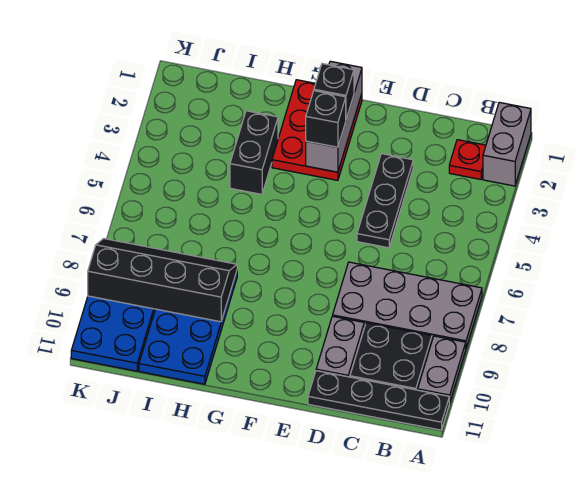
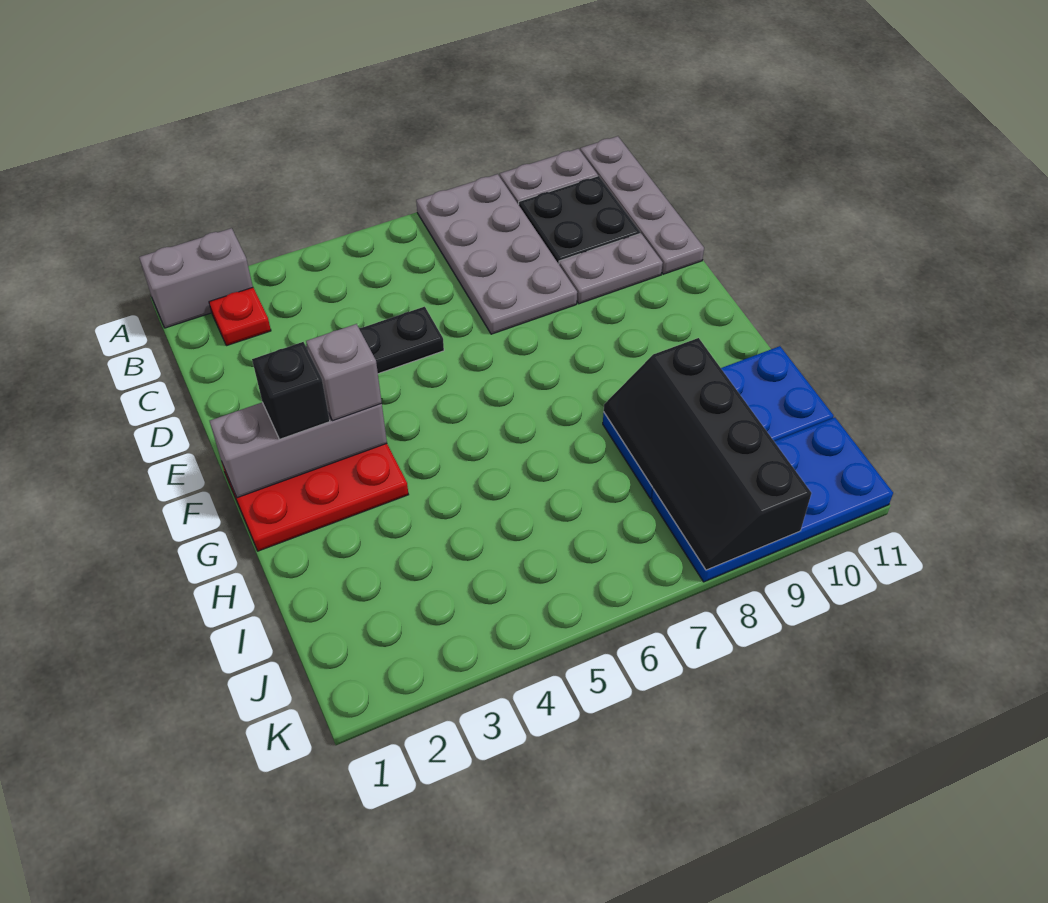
black 1x4 plate [308,371,449,430] -> grey 1x4 plate [580,136,704,274]
black 1x1 brick [306,91,346,147] -> grey 1x1 brick [306,324,382,421]
black 1x2 brick [230,111,278,194] -> none

